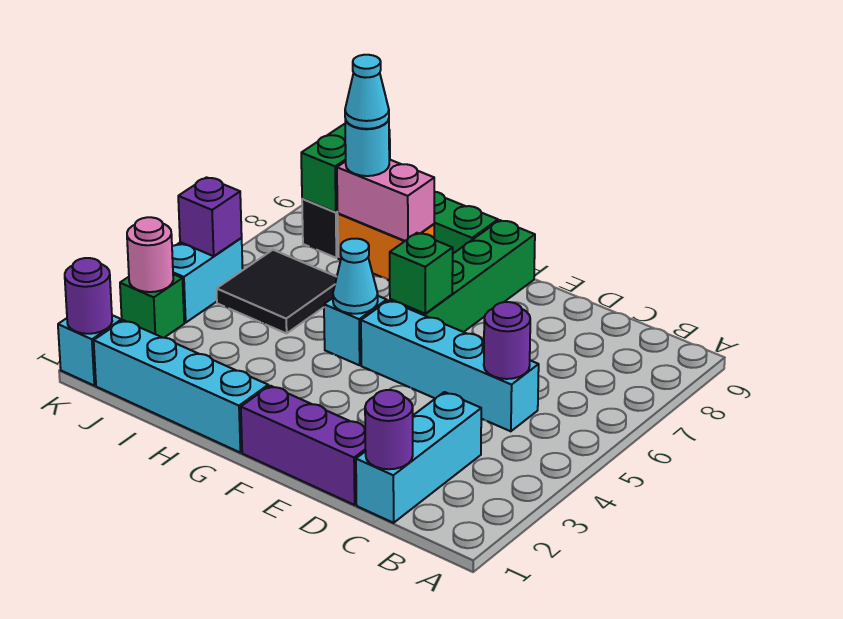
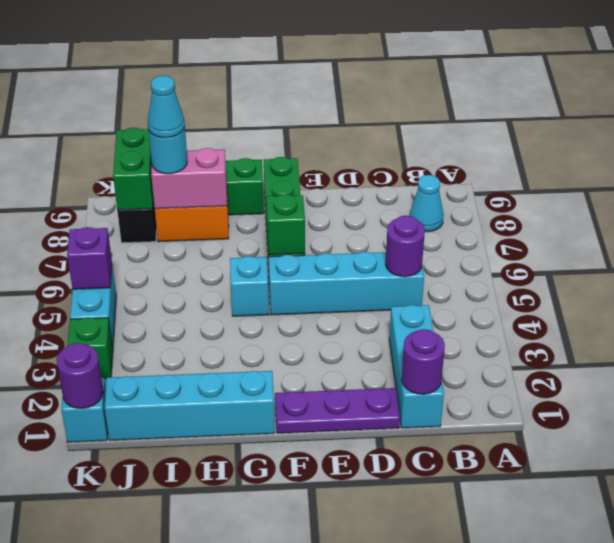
purple 1x3 brick [241,386,365,505] -> purple 1x3 plate [275,388,400,433]
cyan 1x1 cone [333,239,378,314] -> cyan 1x1 cone moved to [410,175,444,232]
black 2x2 tile [216,250,337,333] -> none
pink 1x1 round brick [127,217,173,292] -> none

